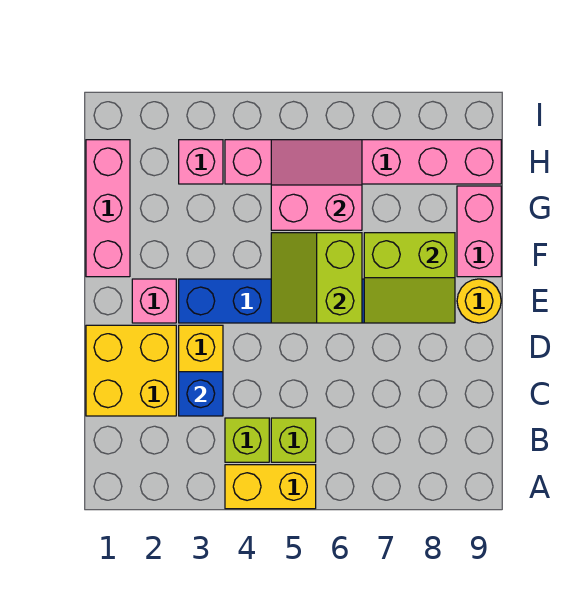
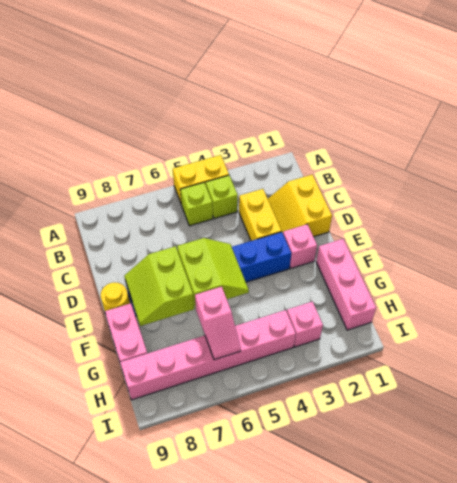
yellow 2x2 brick [86,325,176,416] -> yellow 2x2 slope [268,175,332,237]
blue 1x1 brick [179,372,223,416] -> none
lime 2x2 slope [364,233,455,323] -> lime 2x2 slope turned to [124,246,194,326]
pink 2x2 slope [271,140,362,230] -> pink 1x2 slope [195,287,241,360]

